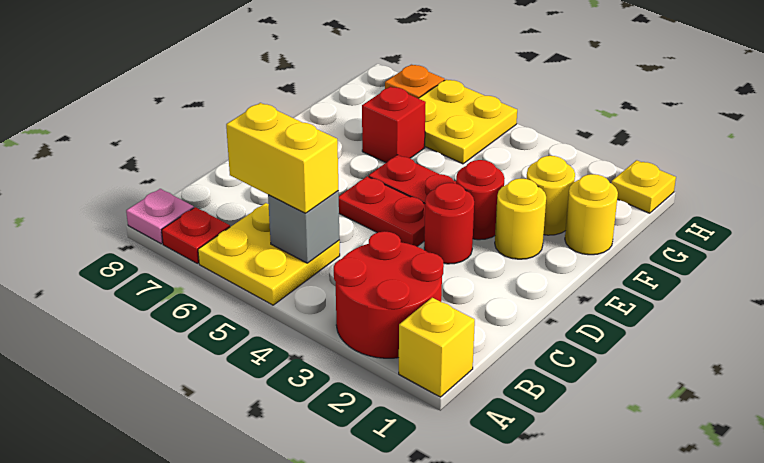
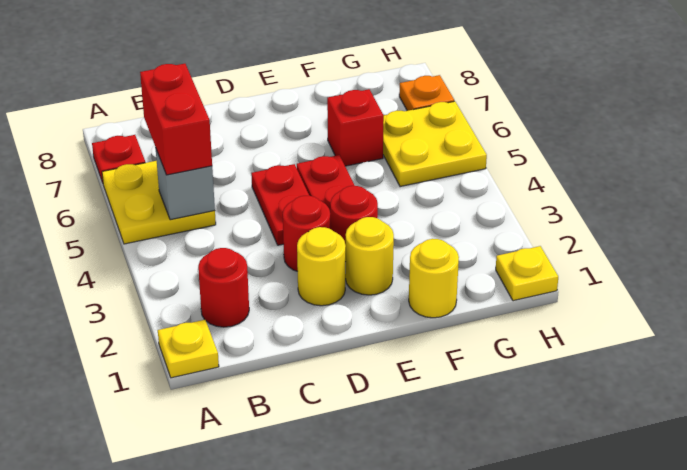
yellow 1x1 brick [399,298,475,397] -> yellow 1x1 plate [158,320,219,378]
red 2x2 round brick [334,231,444,358] -> red 1x1 round brick [198,248,249,327]
pink 1x1 plate [126,189,194,244] -> none
yellow 1x2 brick [226,103,338,213] -> red 1x2 brick [140,64,212,175]
yellow 1x1 round brick [527,156,575,235] -> yellow 1x1 round brick moved to [297,227,346,306]

